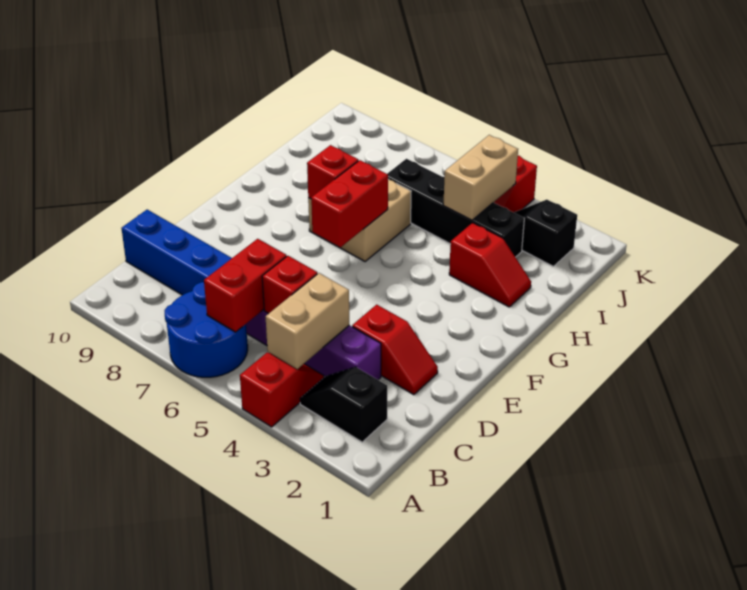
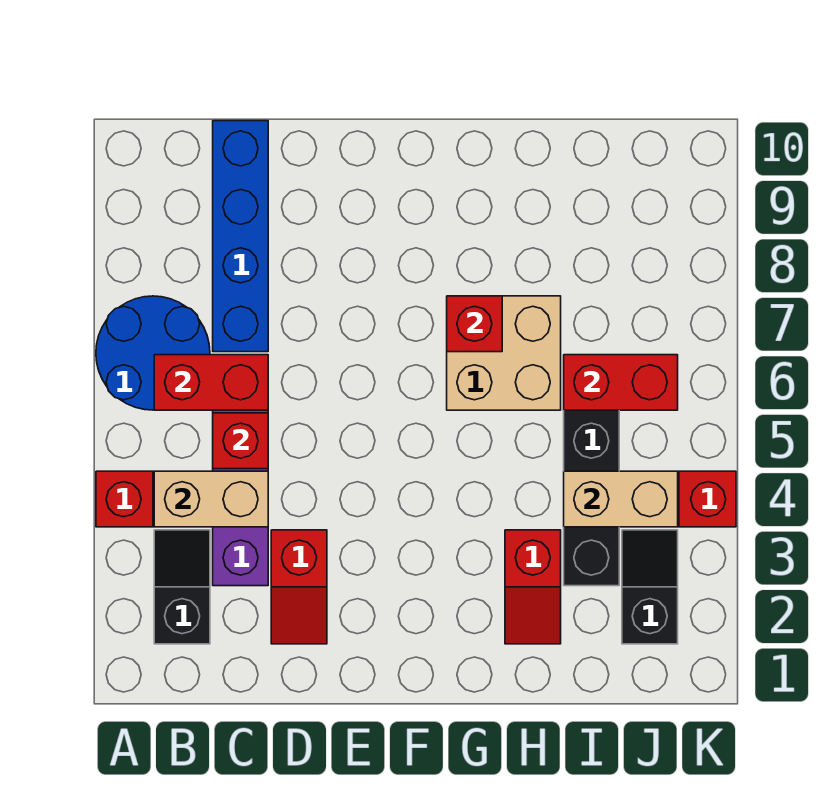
red 1x2 brick [311,160,388,247] -> red 1x2 brick moved to [564,355,678,410]

